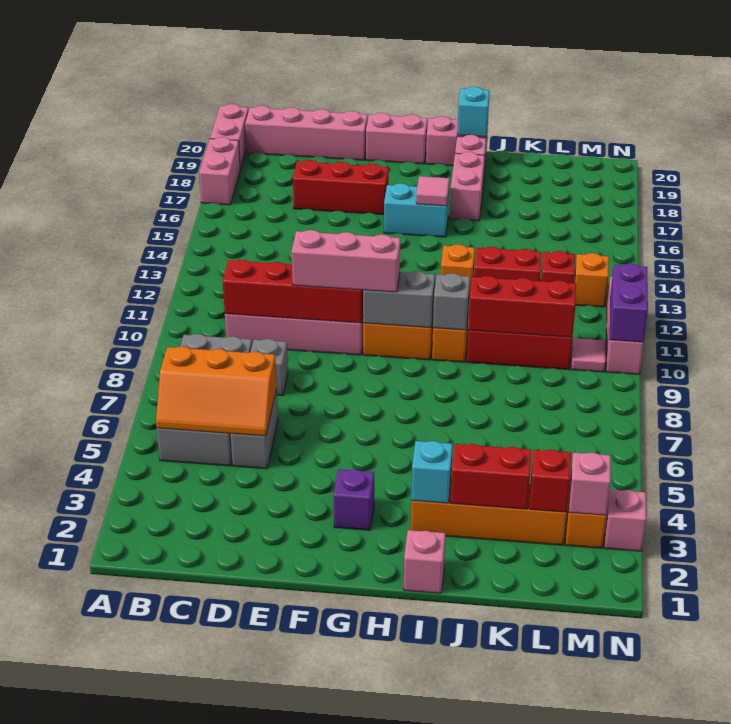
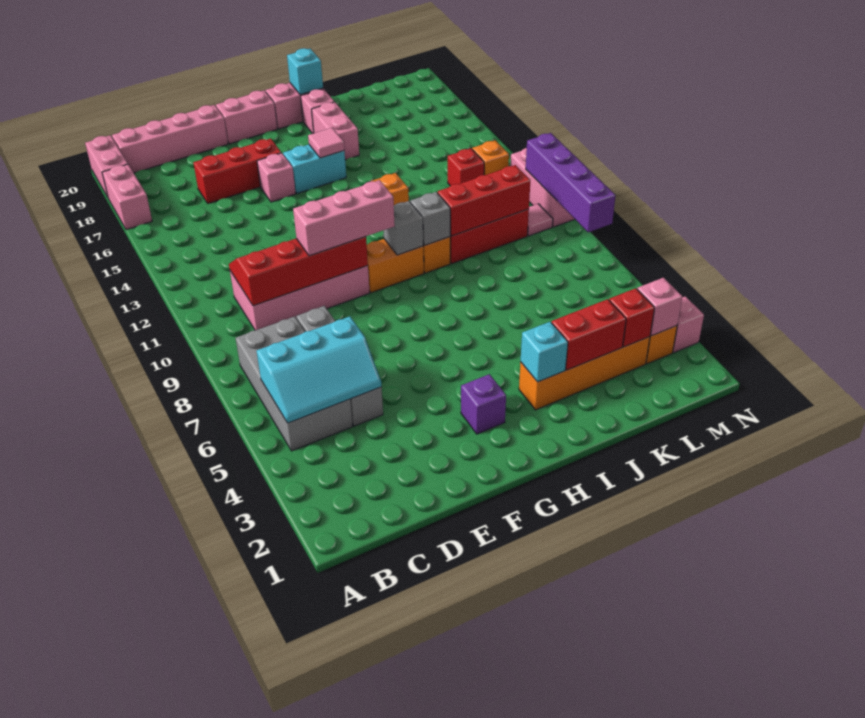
orange 2x3 slope [156,346,277,436] -> cyan 2x3 slope [257,316,381,423]
grey 1x2 brick [363,271,435,328] -> grey 1x1 brick [384,201,423,255]
pink 1x1 brick [404,530,445,593] -> pink 1x1 brick moved to [257,153,296,202]
red 1x2 brick [474,247,542,281] -> none
purple 1x2 brick [610,264,648,342] -> purple 1x4 brick [526,133,616,232]

